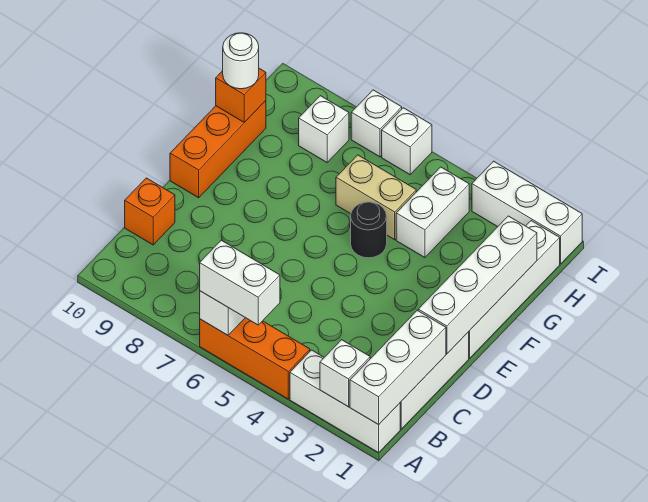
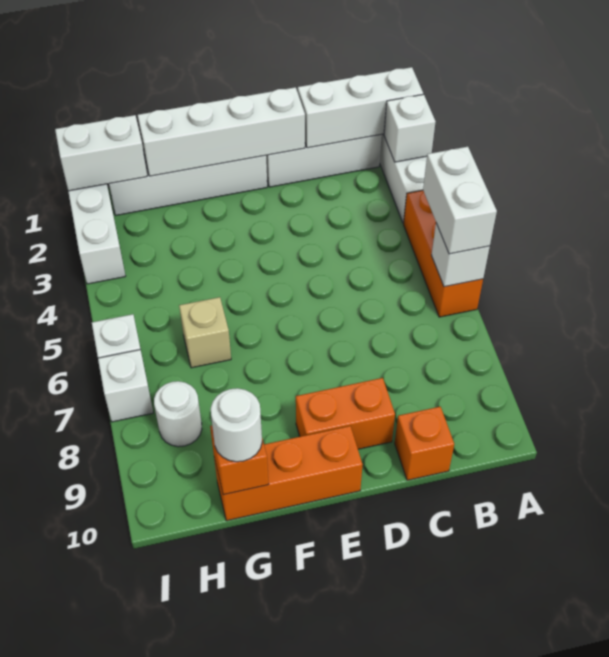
none -> orange 1x2 brick [296,378,395,449]
black 1x1 round brick [351,202,387,258] -> none
white 1x2 brick [396,167,469,258] -> white 1x2 brick moved to [55,115,147,191]
tan 1x2 brick [336,155,416,240] -> tan 1x1 brick [179,297,231,368]
white 1x1 brick [299,96,349,162] -> white 1x1 round brick [154,381,202,447]

